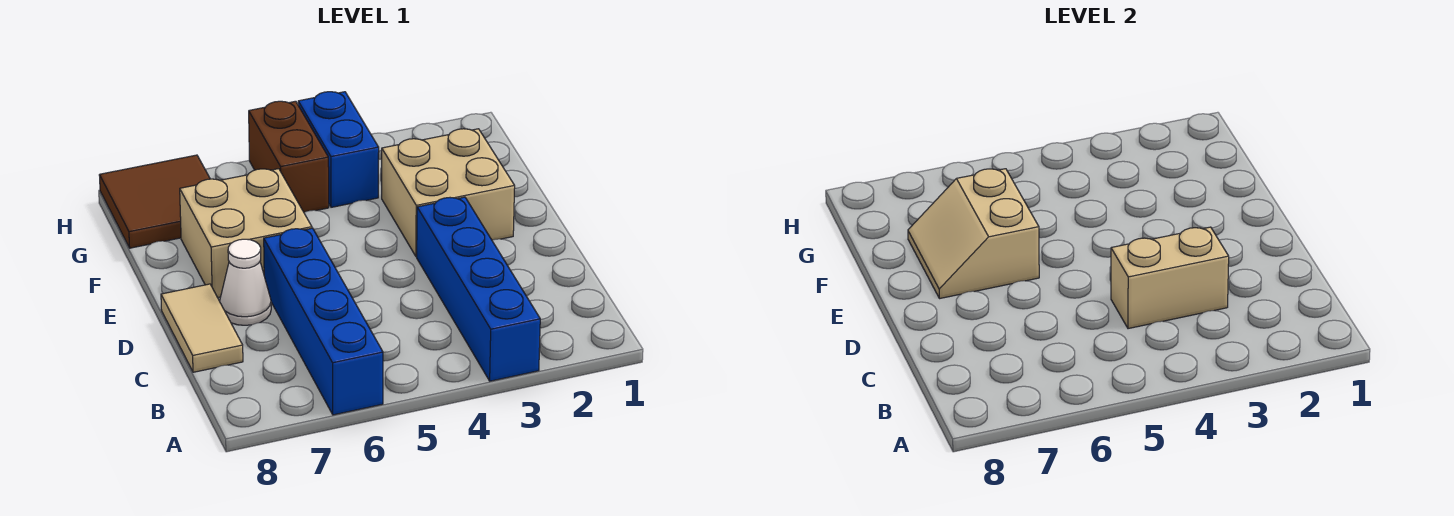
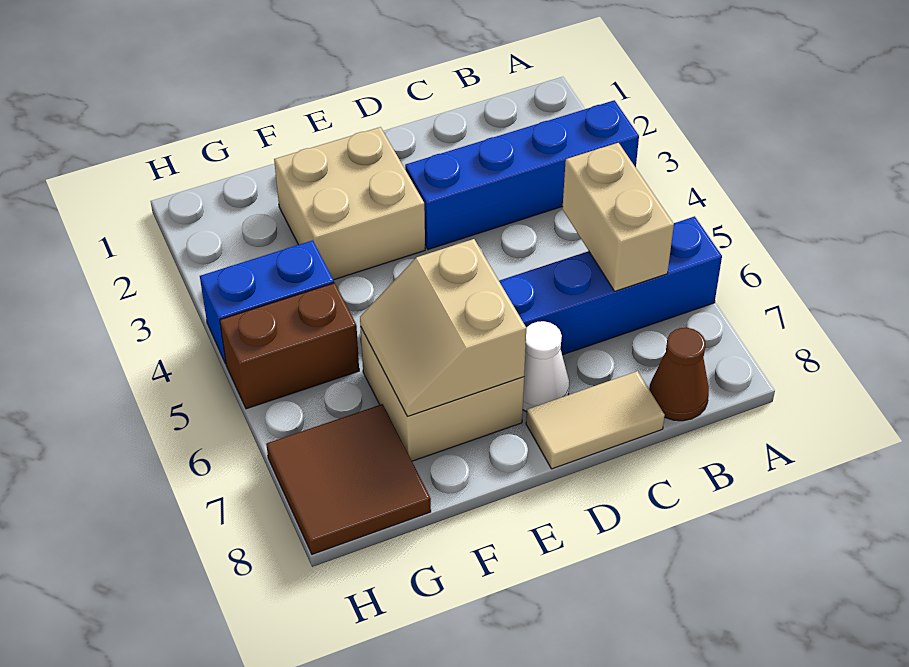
none -> brown 1x1 cone [649,328,709,421]
tan 1x2 brick [1111,227,1229,329] -> tan 1x2 brick moved to [562,143,674,291]
tan 2x2 slope [908,169,1039,299] -> tan 2x2 slope turned to [360,239,526,416]

